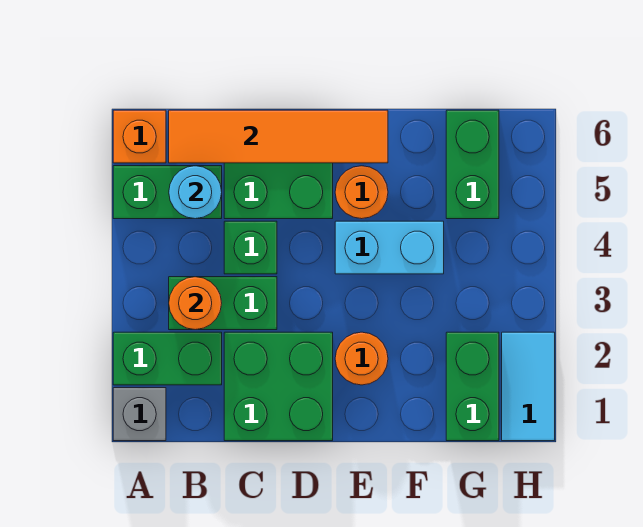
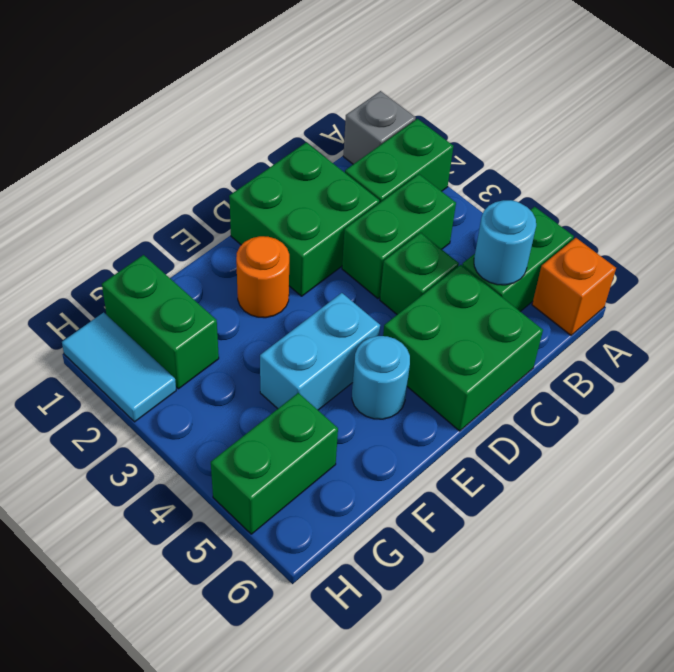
orange 1x1 round brick [169,277,222,330] -> none
orange 1x4 tile [169,110,388,163] -> none
orange 1x1 round brick [335,166,388,219] -> cyan 1x1 round brick [352,336,410,419]
green 1x2 brick [446,110,499,219] -> green 1x2 brick turned to [211,393,338,534]

